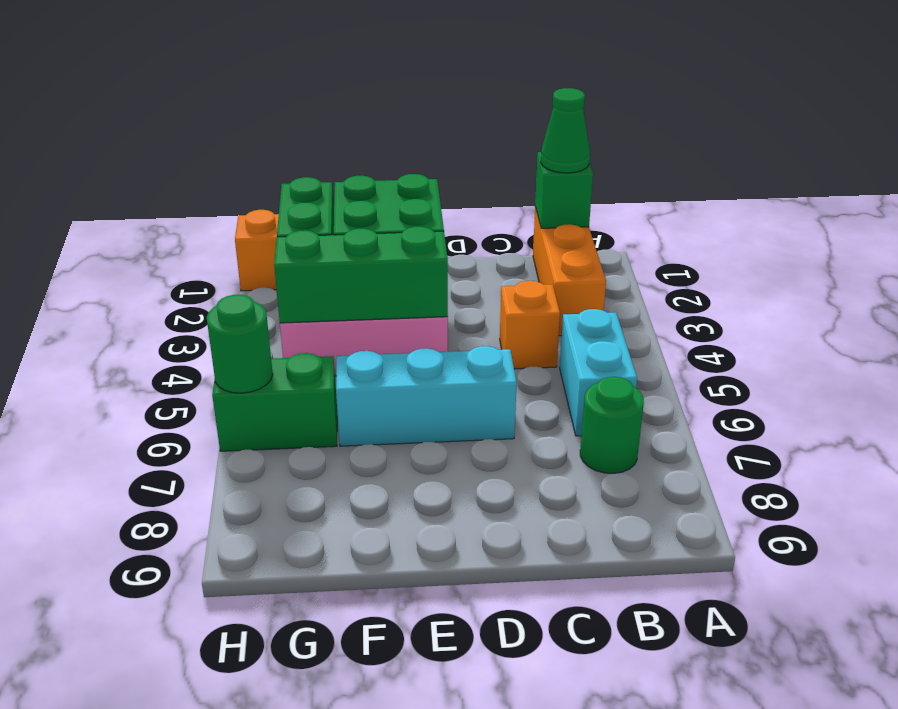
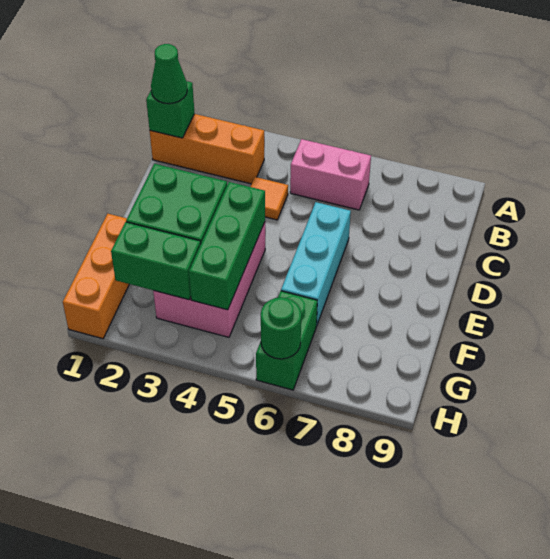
cyan 1x2 brick [560,309,637,436] -> pink 1x2 brick [290,139,371,210]
green 1x1 round brick [580,377,644,474] -> none
orange 1x1 brick [500,281,560,369] -> orange 1x1 tile [250,177,288,220]

